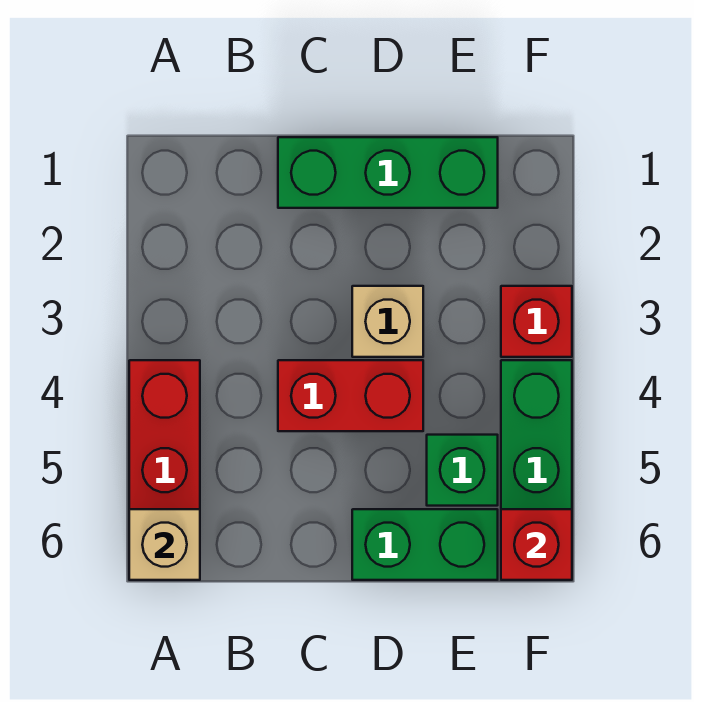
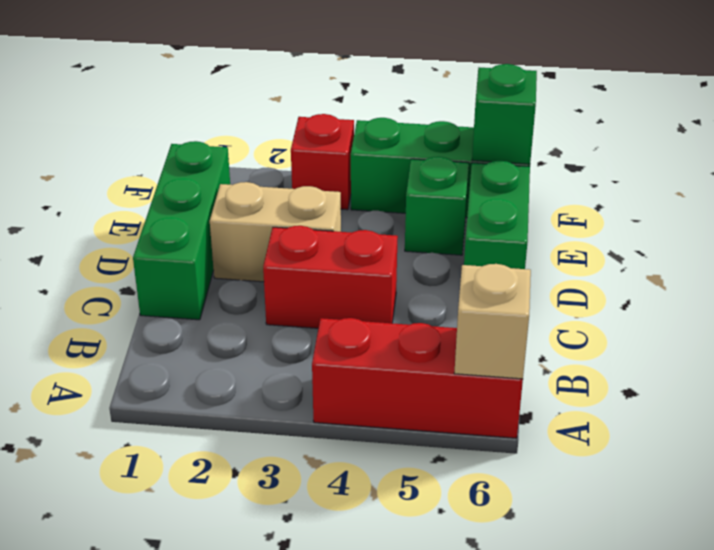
red 1x2 brick [278,360,423,431] -> red 1x2 brick turned to [263,226,398,328]
tan 1x1 brick [352,286,423,357] -> tan 1x2 brick [210,182,341,282]
red 1x1 brick [501,509,572,580] -> green 1x1 brick [472,64,537,164]

